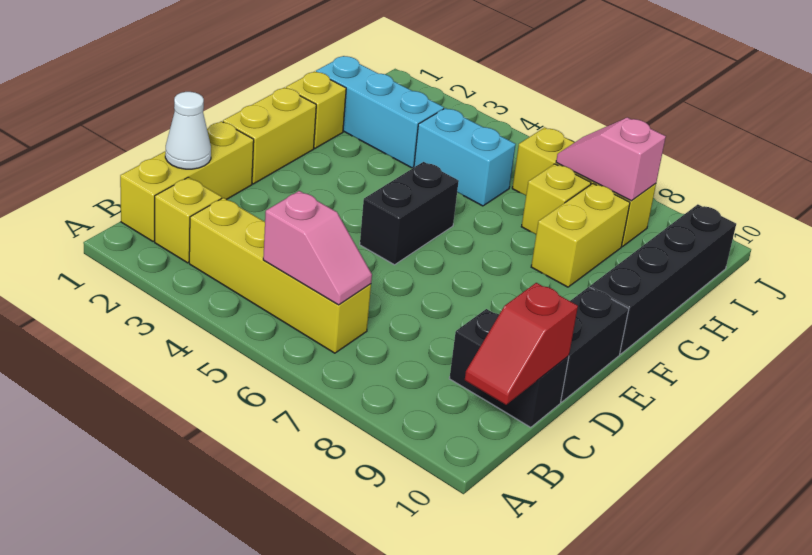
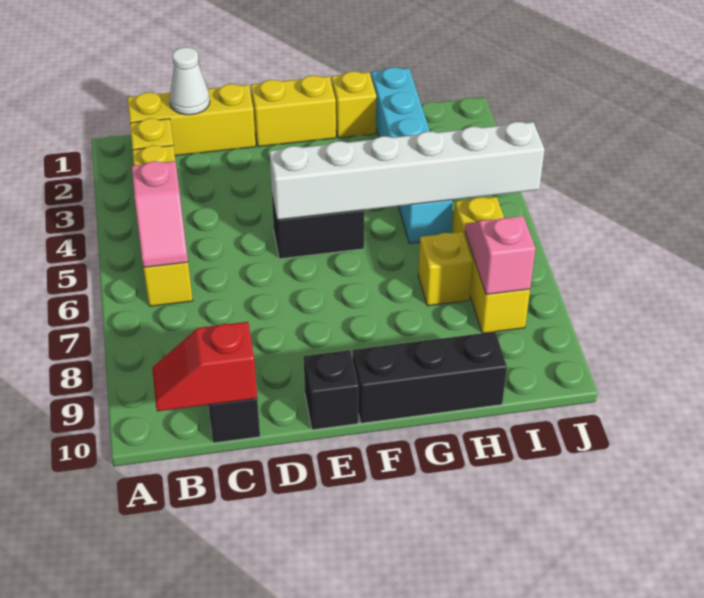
black 1x2 brick [561,287,629,402] -> black 1x1 brick [304,350,358,430]
none -> white 1x6 brick [269,122,545,220]
black 1x4 brick [590,204,736,354] -> black 1x3 brick [353,332,507,423]
yellow 1x2 brick [531,184,630,287] -> none

